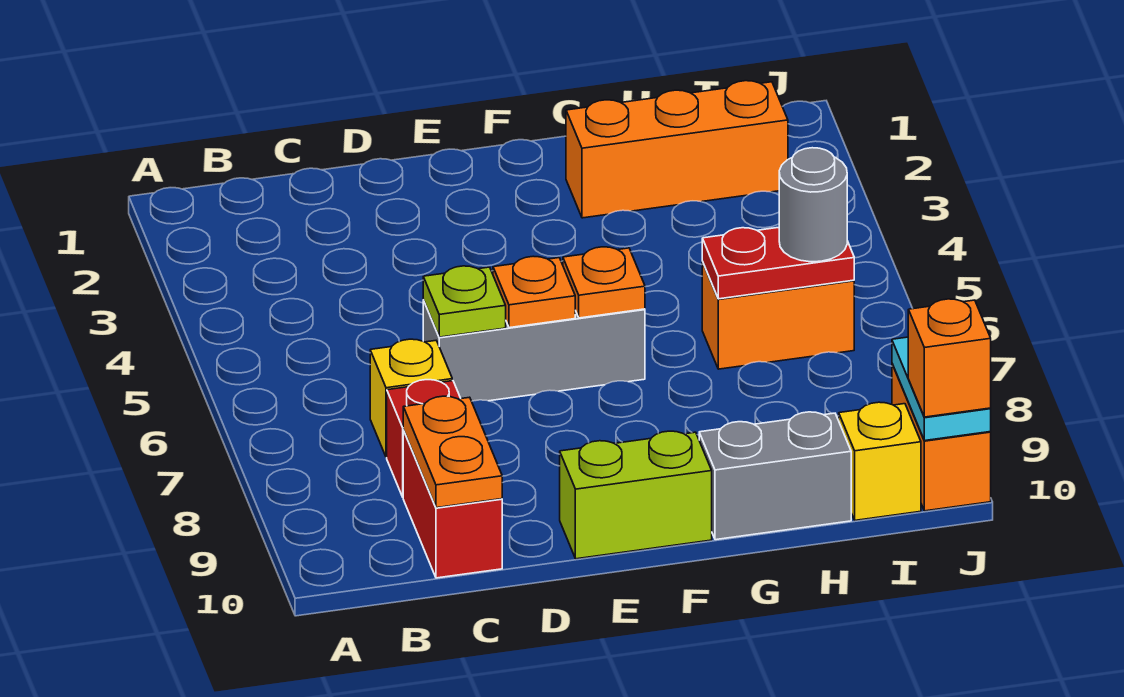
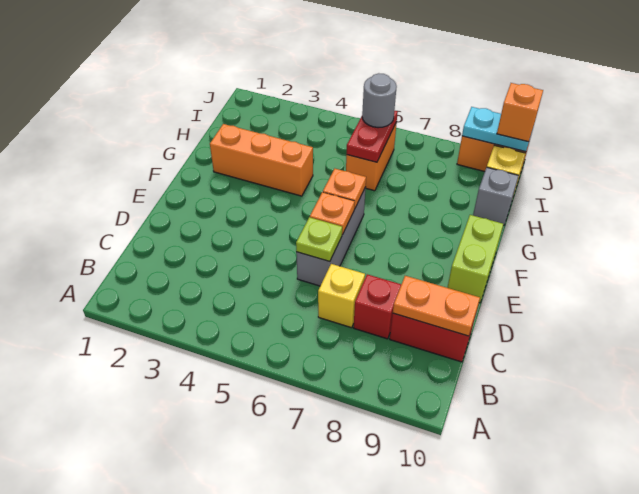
orange 1x3 brick [566,81,788,218] -> orange 1x3 brick turned to [210,124,313,196]
grey 1x2 brick [699,412,851,540] -> grey 1x1 brick [473,167,519,225]

